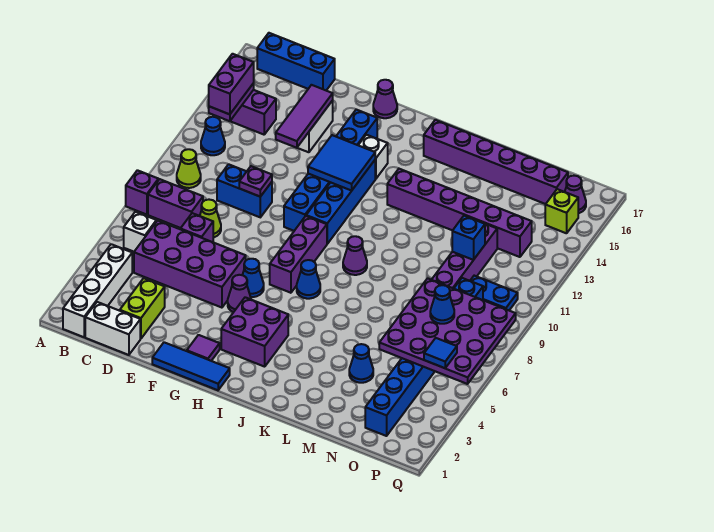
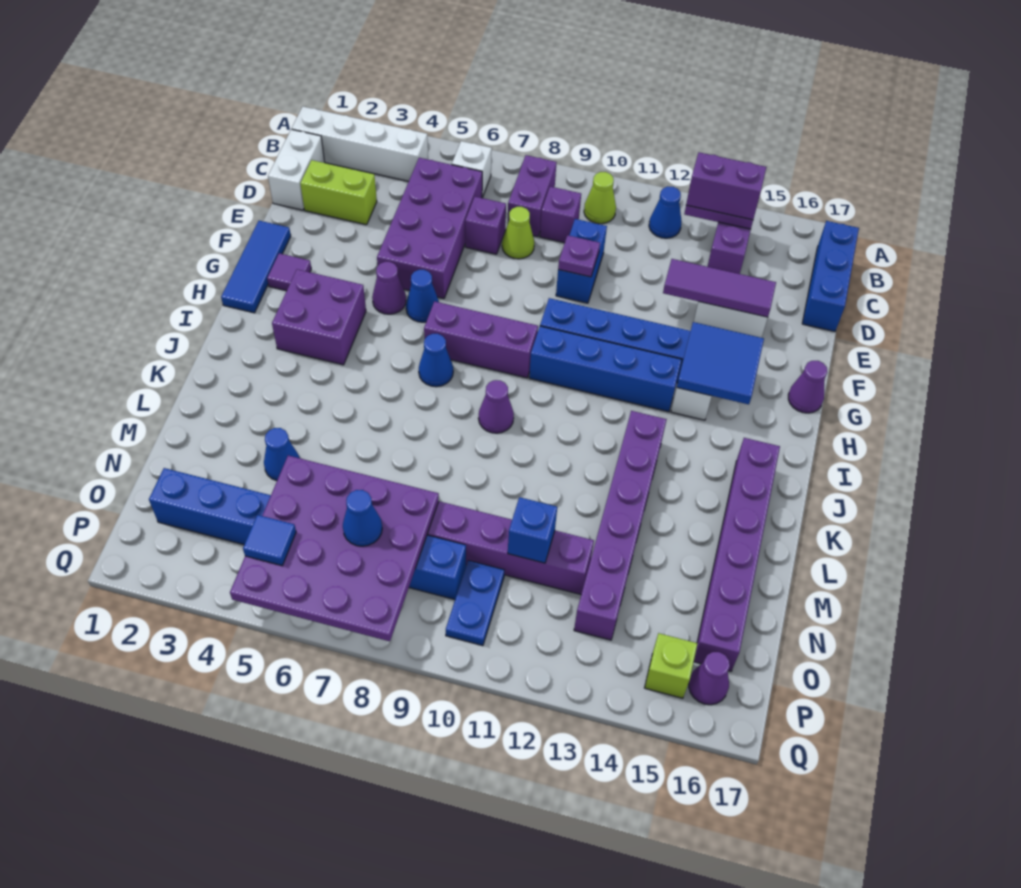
purple 1x1 brick [126,170,158,215] -> purple 1x1 brick moved to [540,187,581,243]
blue 2x2 tile [308,135,375,191] -> blue 2x2 tile moved to [677,322,764,404]

